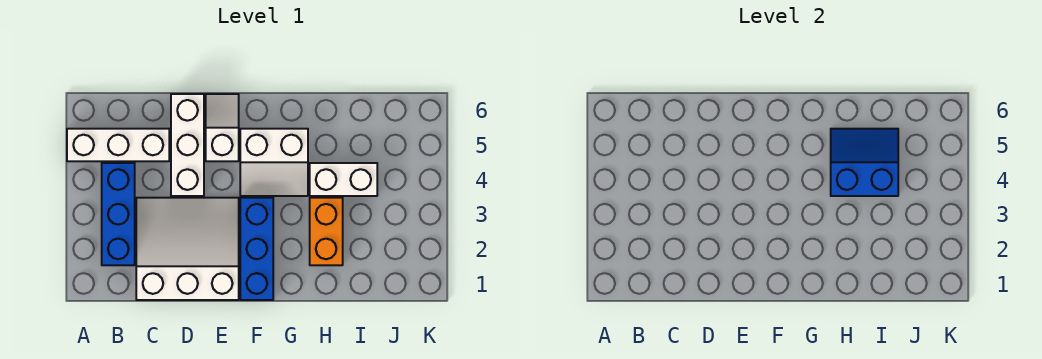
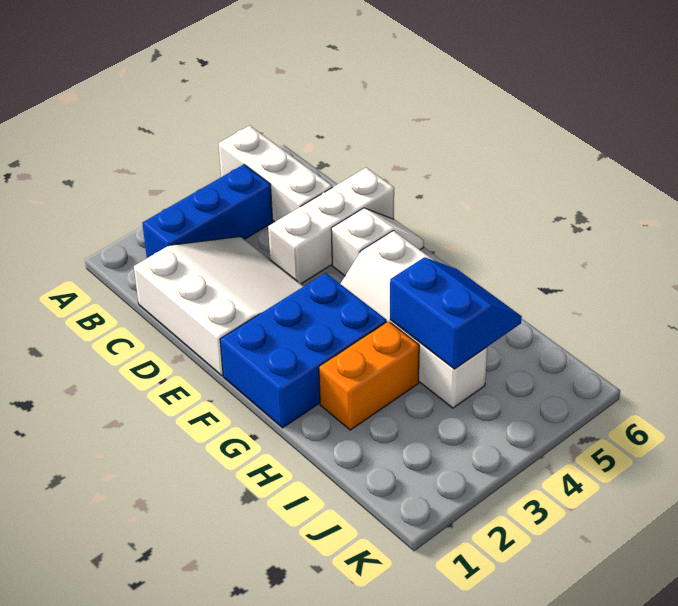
blue 1x3 brick [240,198,273,300] -> blue 2x3 brick [220,273,387,428]

